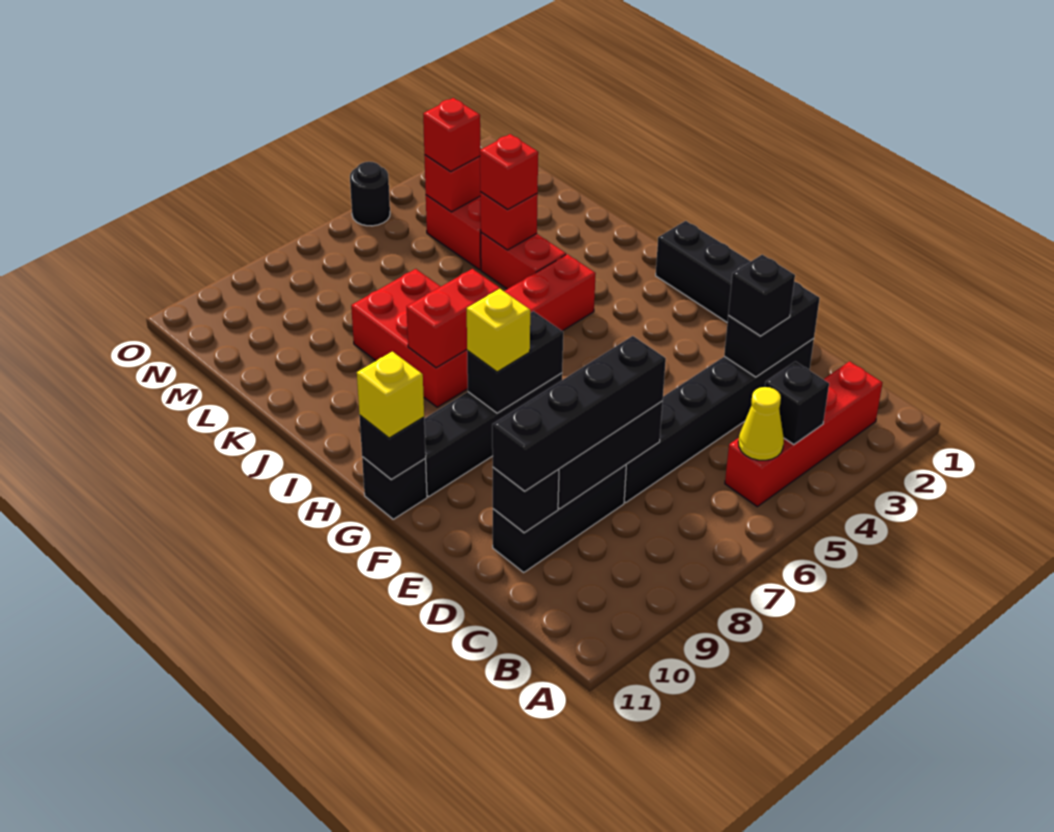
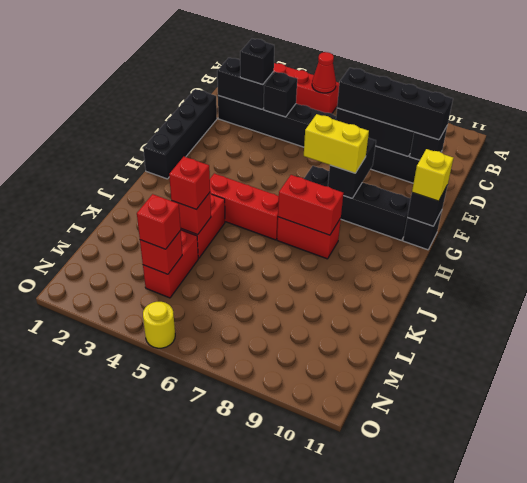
black 1x1 brick [765,361,829,445] -> black 1x1 brick moved to [264,72,297,117]
yellow 1x1 cone [738,387,784,460] -> red 1x1 cone [312,52,336,93]
black 1x2 brick [467,311,563,413] -> black 1x2 brick turned to [328,138,376,198]
yellow 1x1 brick [467,289,530,372] -> yellow 1x2 brick [304,114,369,173]
red 2x3 brick [351,269,468,407] -> red 1x2 brick [277,217,341,259]
black 1x1 round brick [350,162,390,226] -> yellow 1x1 round brick [143,302,175,348]

